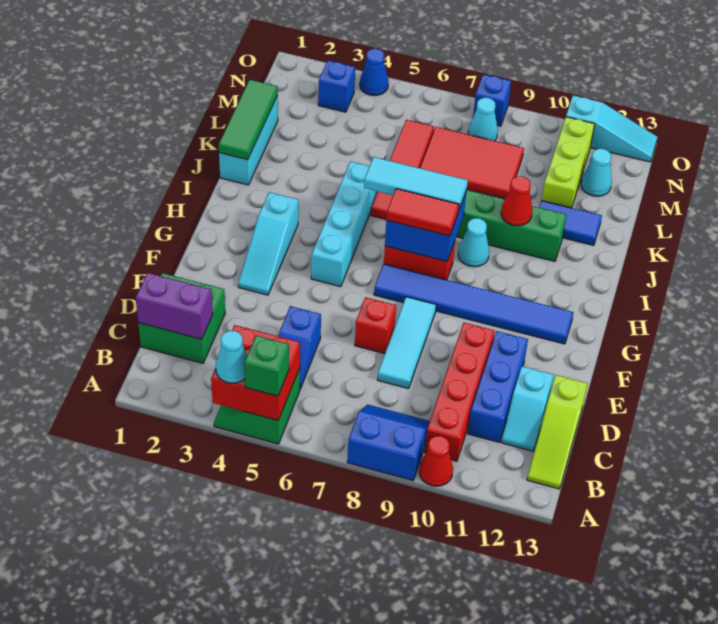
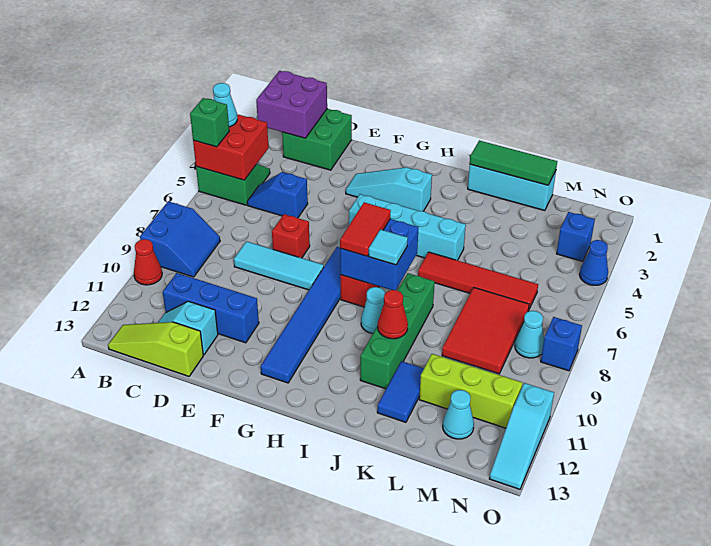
red 1x4 brick [425,323,495,461] -> none
purple 1x2 brick [136,273,213,339] -> purple 2x2 brick [256,71,327,138]
cyan 1x3 tile [364,157,468,209] -> cyan 1x1 tile [369,229,408,265]

